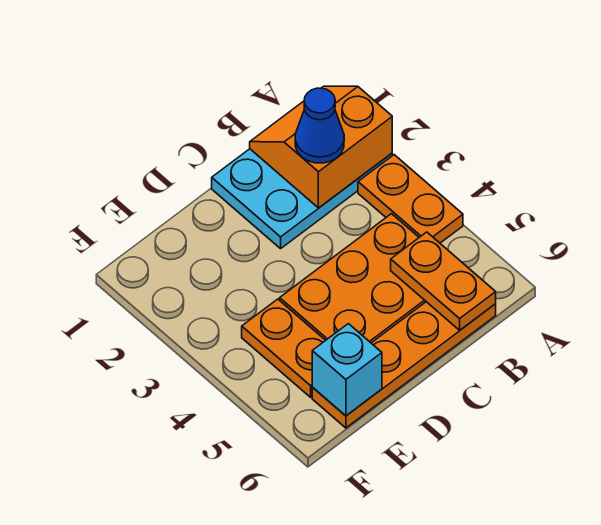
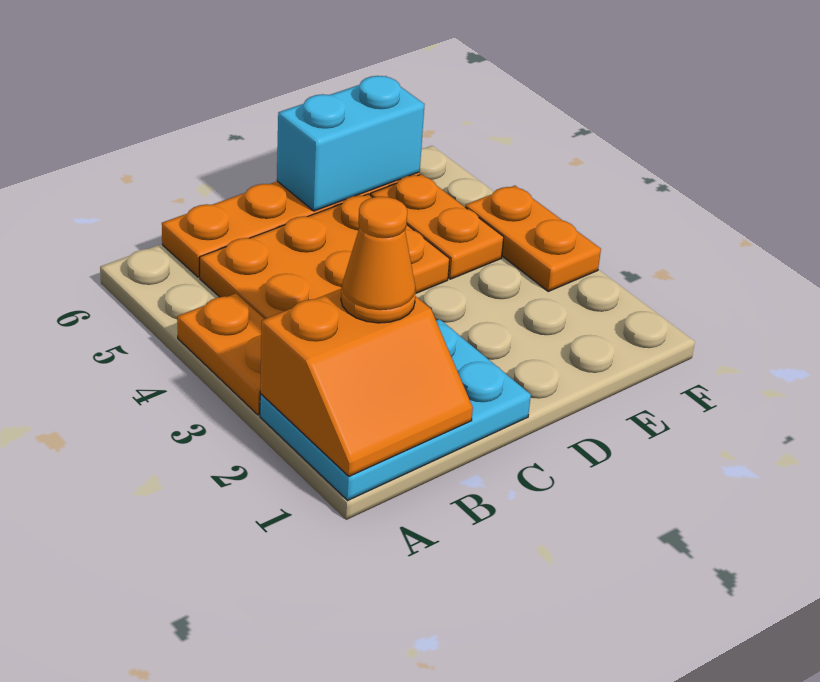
blue 1x1 cone [295,88,344,163] -> orange 1x1 cone [341,197,416,323]
orange 1x2 plate [391,232,496,330] -> orange 1x2 plate moved to [465,186,601,291]
cyan 1x1 brick [312,324,382,416] -> cyan 1x2 brick [277,76,425,211]

